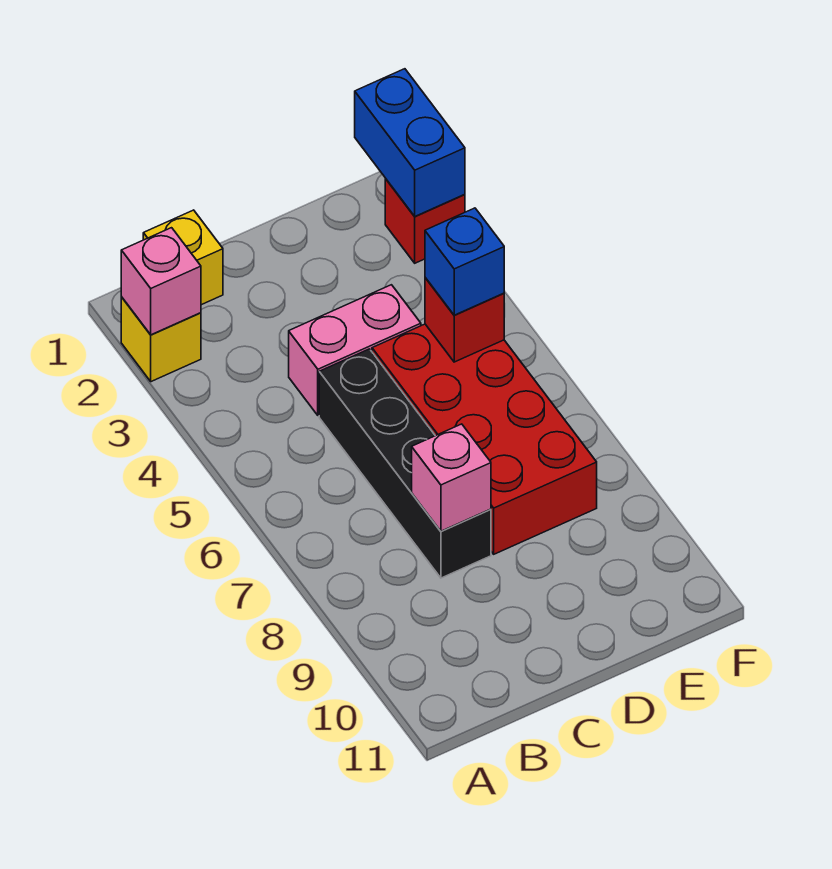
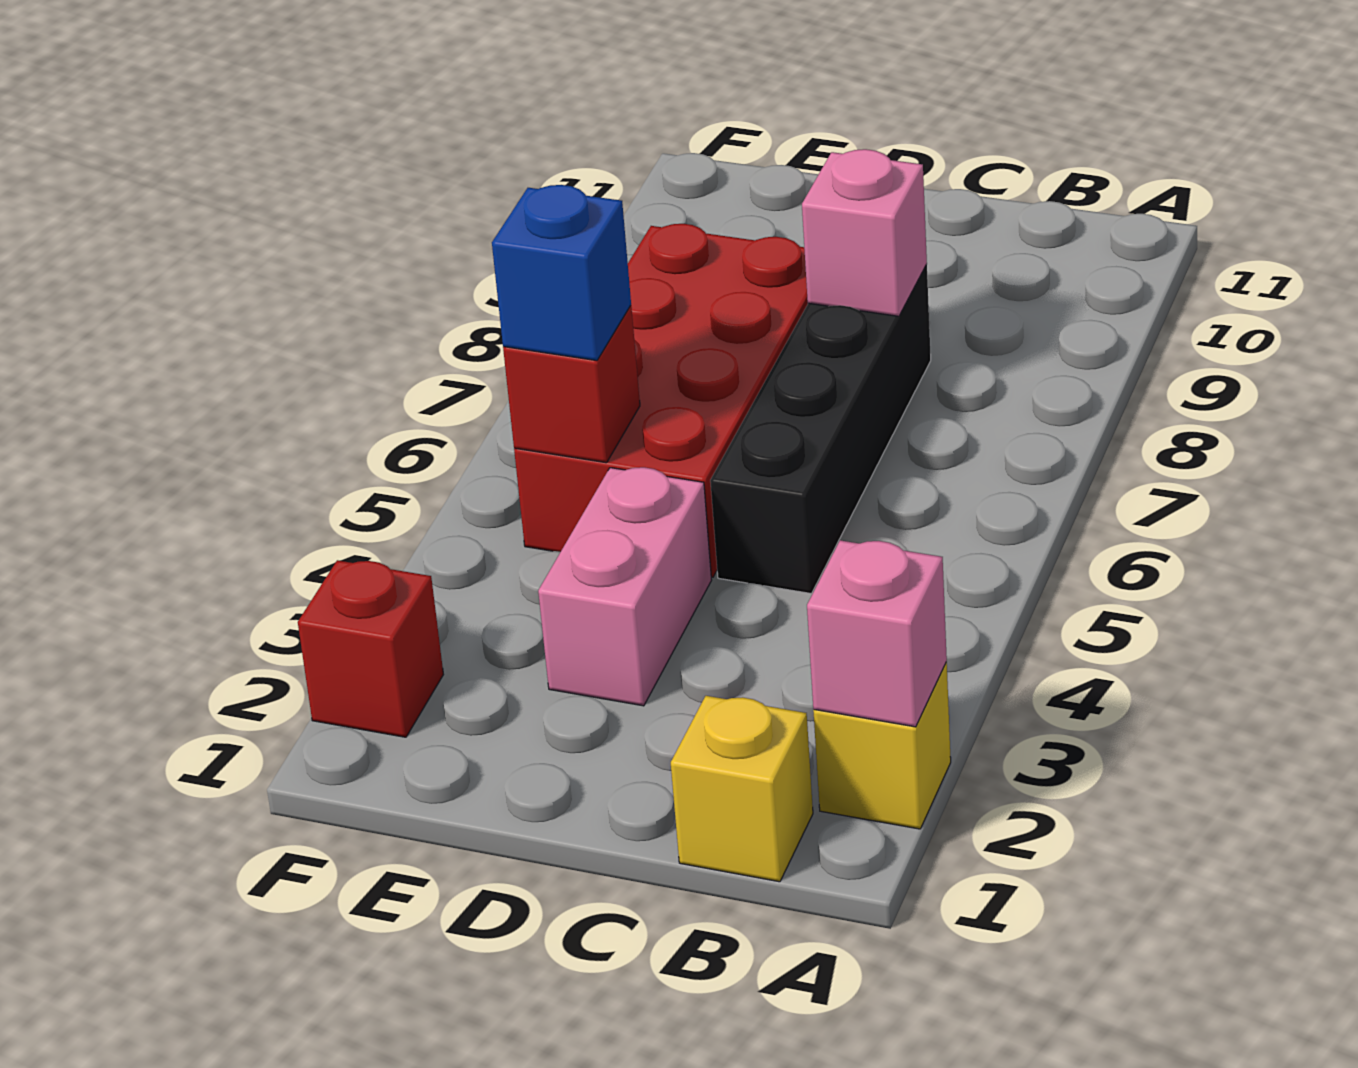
pink 1x2 brick [289,285,421,415] -> pink 1x2 brick turned to [538,467,712,706]
blue 1x2 brick [355,69,465,216] -> none

